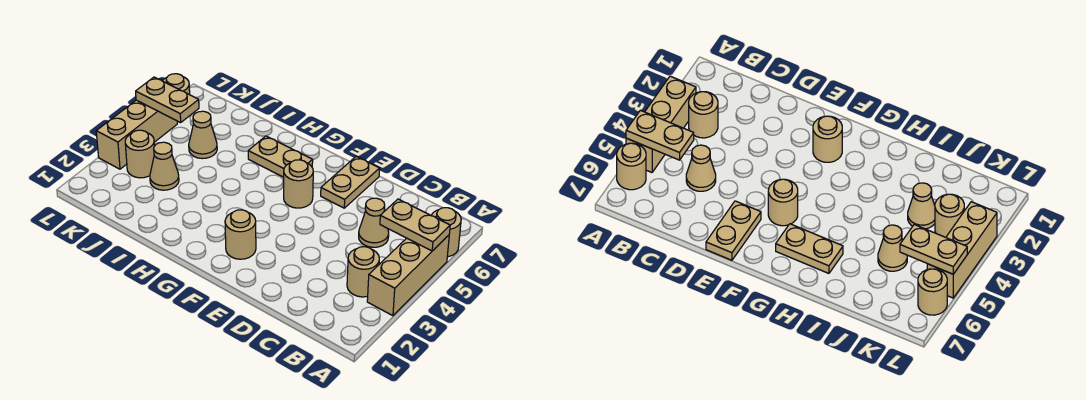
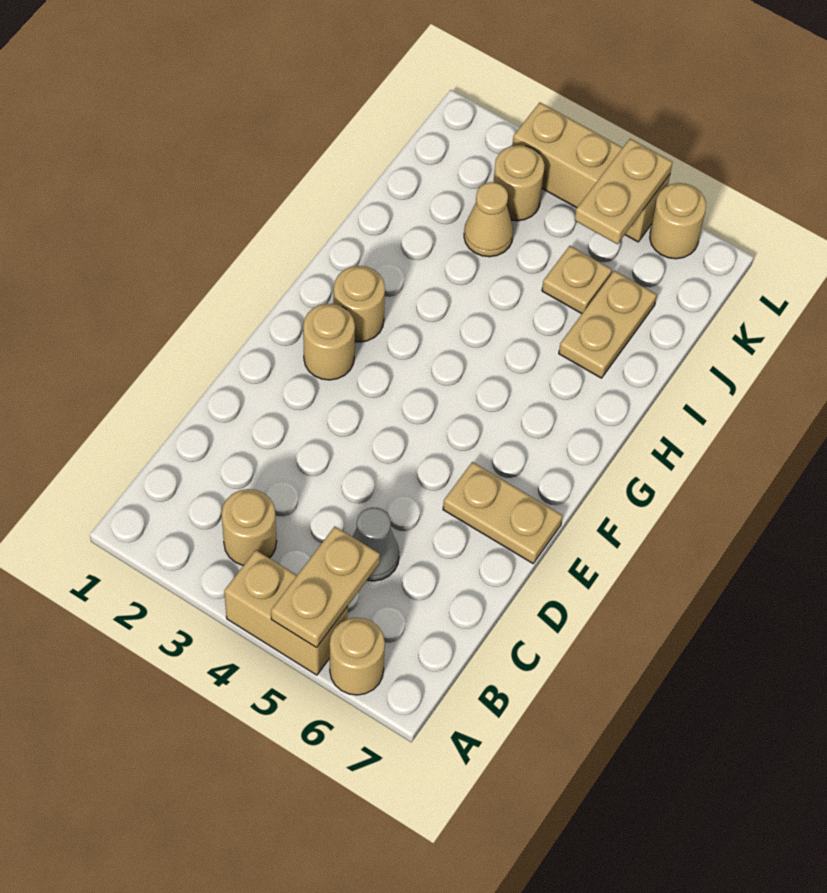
tan 1x3 brick [367,235,449,316] -> tan 1x2 brick [224,550,348,675]
tan 1x1 cone [359,198,389,247] -> grey 1x1 cone [352,507,399,581]
tan 1x1 round brick [284,160,313,208] -> tan 1x1 round brick moved to [334,266,385,342]
tan 1x2 plate [248,136,313,177] -> tan 1x2 plate moved to [559,271,657,378]
tan 1x1 cone [189,111,217,159] -> tan 1x1 plate [542,246,612,314]

